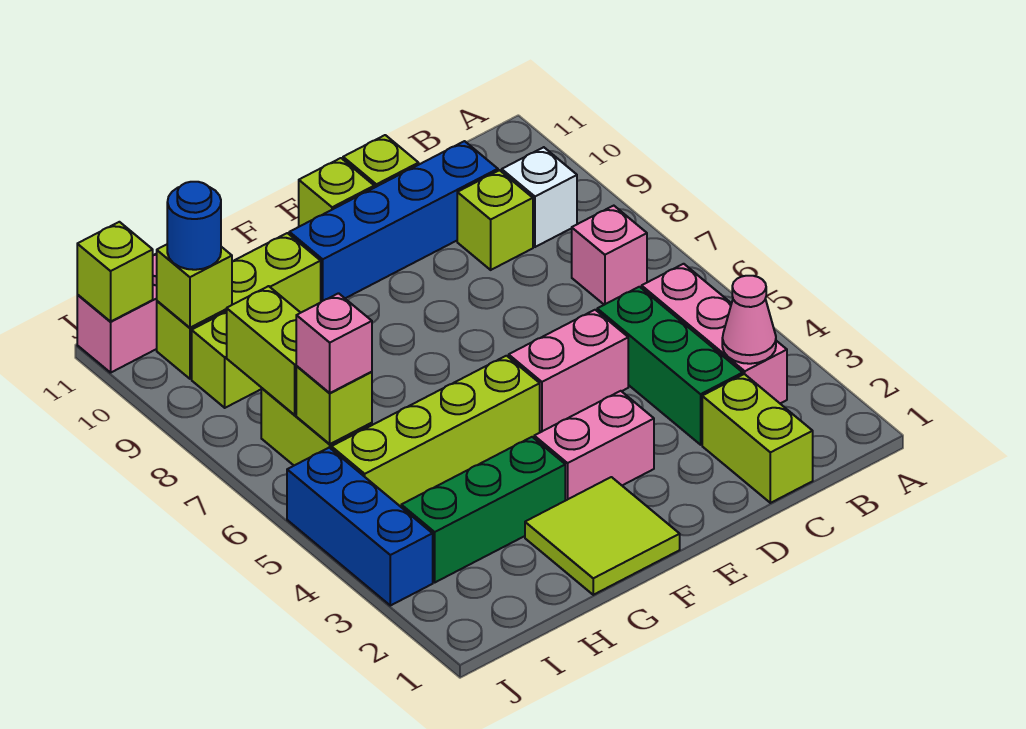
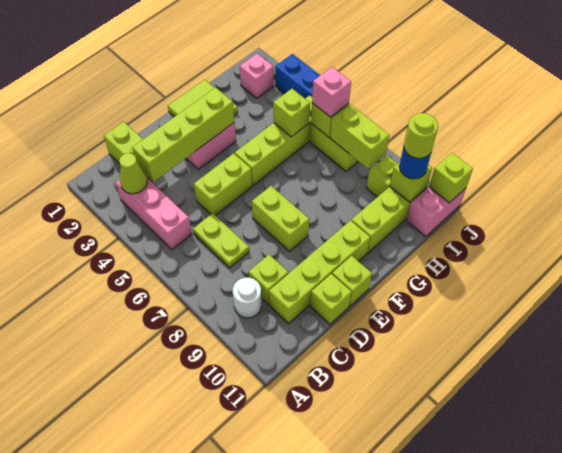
pink 1x1 cone [722,276,776,364] -> lime 1x1 cone [119,153,147,194]
pink 1x1 brick [572,206,647,305] -> pink 1x1 brick moved to [240,54,274,98]
white 1x1 brick [502,147,577,247] -> white 1x1 round brick [233,278,262,318]
green 1x3 brick [597,287,743,445] -> none
none -> lime 1x4 brick [132,88,234,182]
none -> lime 1x2 plate [193,213,249,268]
blue 1x4 brick [289,141,498,302] -> lime 1x4 brick [269,221,370,324]
pink 1x2 brick [509,310,628,432] -> lime 1x2 brick [194,153,252,216]
none -> lime 1x2 brick [252,186,309,251]
green 1x3 brick [401,437,565,582] -> none
none -> lime 1x1 brick [273,89,310,137]
none -> lime 1x1 round brick [404,113,438,158]

